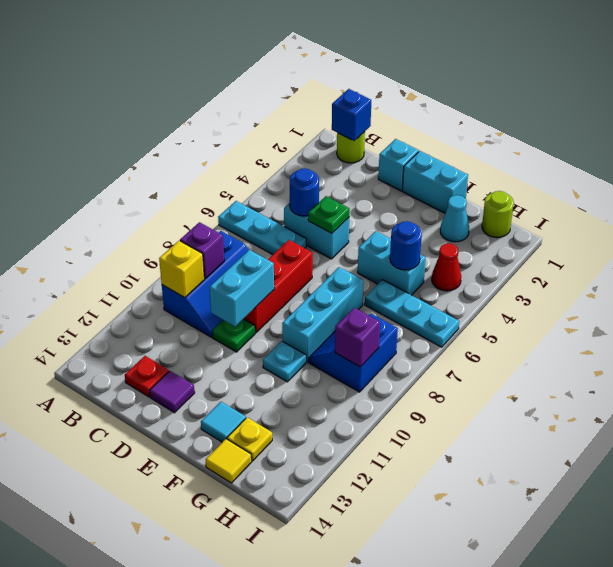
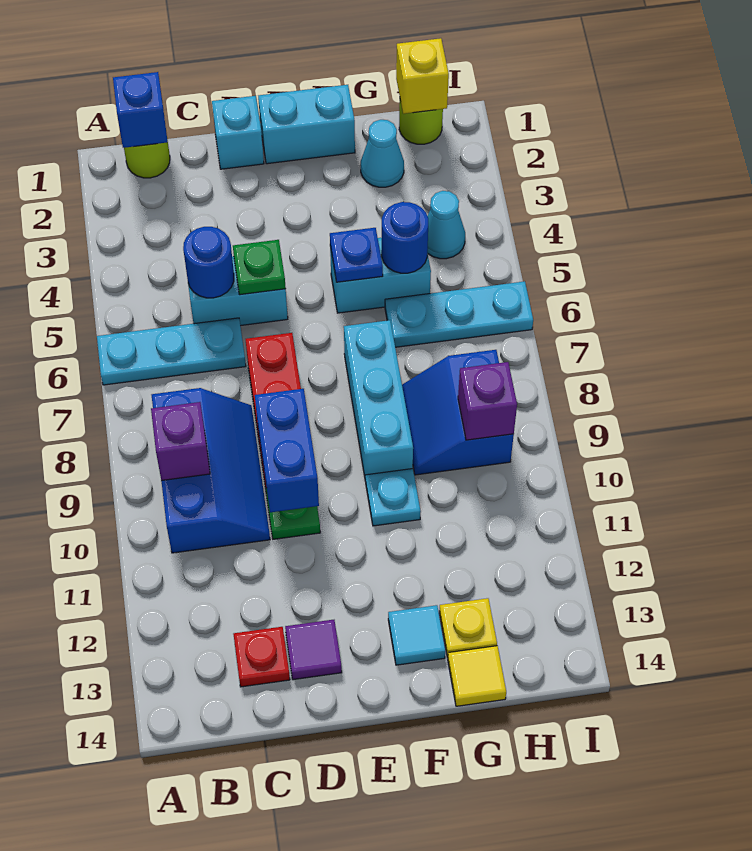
yellow 1x1 brick [159,241,204,298] -> yellow 1x1 brick moved to [396,38,449,114]
cyan 1x2 brick [210,250,274,326] -> blue 1x2 brick [255,389,319,512]
none -> blue 1x1 plate [330,228,383,282]
red 1x1 cone [432,243,461,291] -> cyan 1x1 cone [427,191,465,259]

